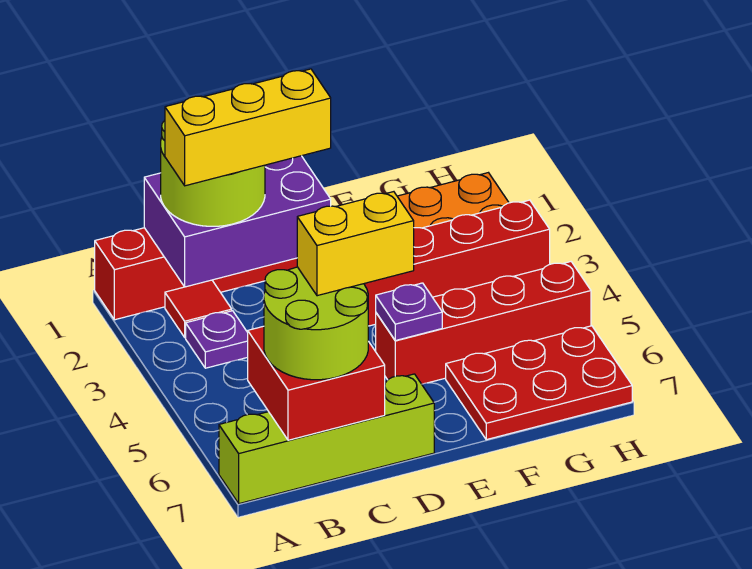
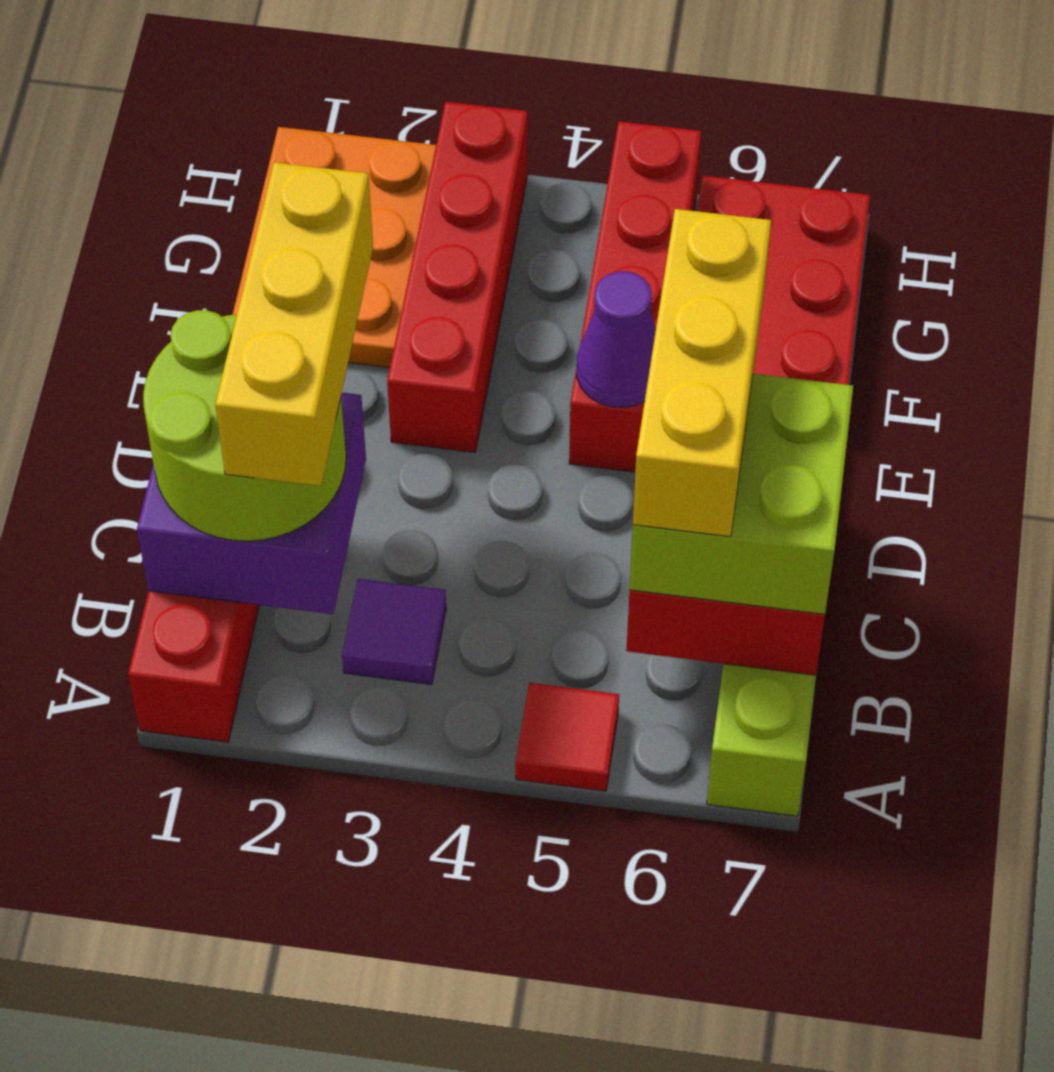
purple 2x3 brick [144,156,331,287] -> purple 2x2 brick [137,393,366,614]
red 1x1 tile [165,280,232,337] -> red 1x1 tile moved to [516,683,619,791]
purple 1x1 plate [186,311,248,368] -> purple 1x1 tile [342,579,446,685]
lime 2x2 round brick [264,267,368,380] -> lime 2x2 brick [629,374,853,614]
yellow 1x2 brick [297,192,414,296] -> yellow 1x3 brick [633,209,771,537]
purple 1x1 plate [376,283,442,341] -> purple 1x1 cone [576,271,656,407]

